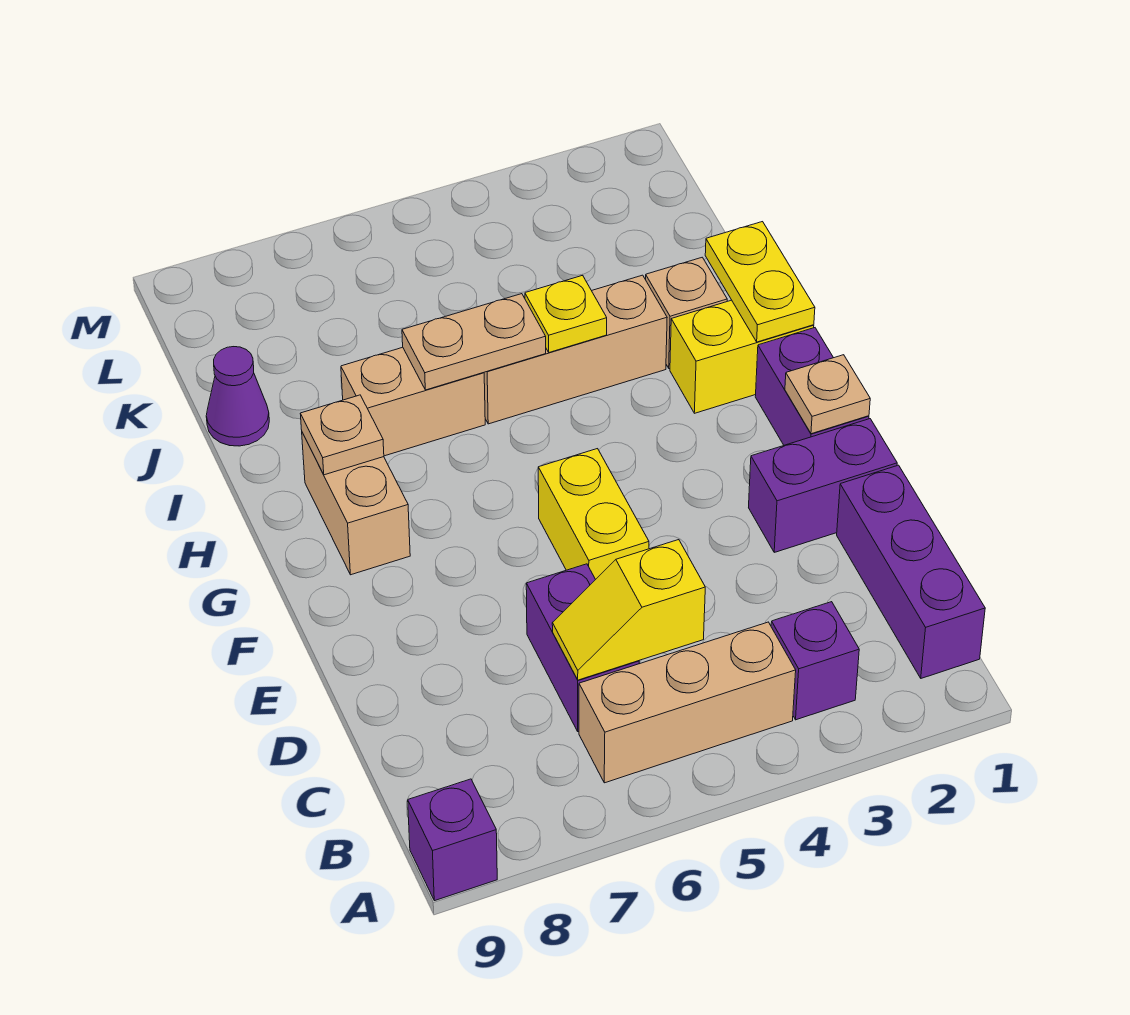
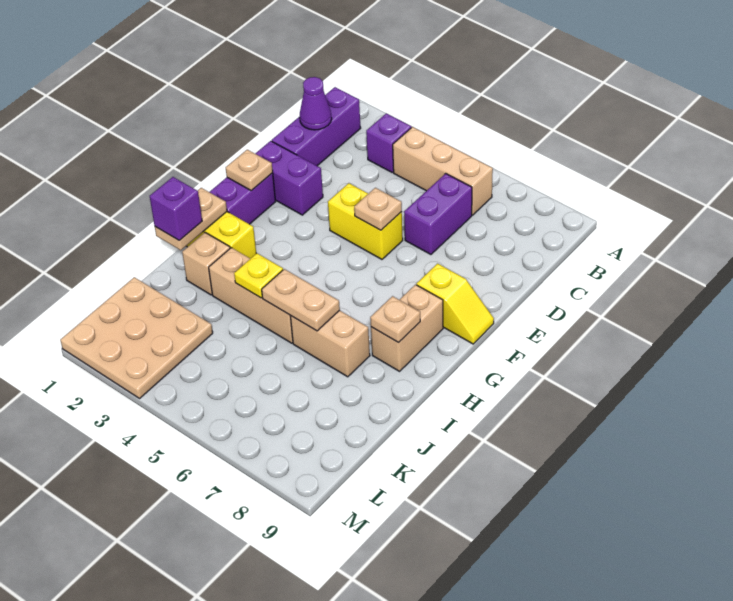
purple 1x1 brick [408,779,497,901] -> purple 1x1 brick moved to [150,177,202,240]
yellow 1x2 slope [552,540,705,680] -> yellow 1x2 slope moved to [416,264,494,344]
yellow 1x2 brick [538,449,649,579] -> yellow 1x2 brick turned to [328,183,403,259]
none -> tan 1x1 plate [354,188,402,230]
yellow 1x2 plate [705,222,815,342] -> tan 1x2 plate [155,188,227,250]
purple 1x1 cone [206,347,269,446] -> purple 1x1 cone moved to [300,77,332,130]
none -> tan 3x3 plate [60,277,213,398]

